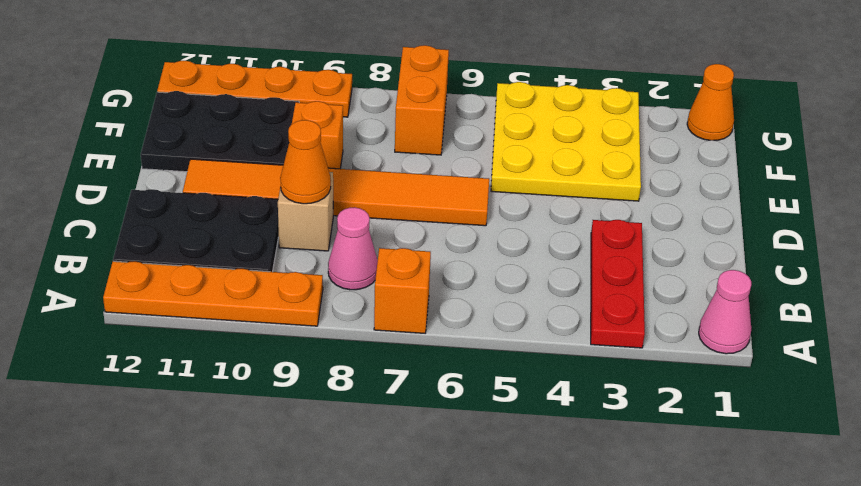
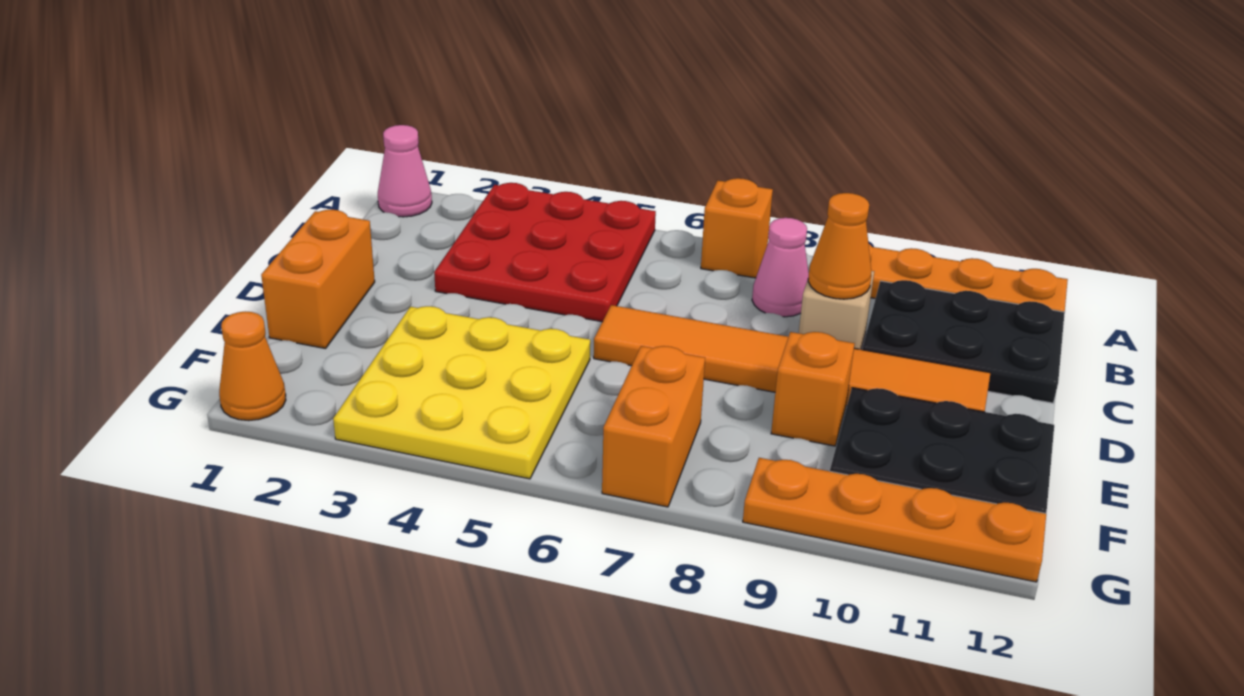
red 1x3 plate [591,220,645,348] -> red 3x3 plate [434,183,656,322]
none -> orange 1x2 brick [261,210,375,349]

